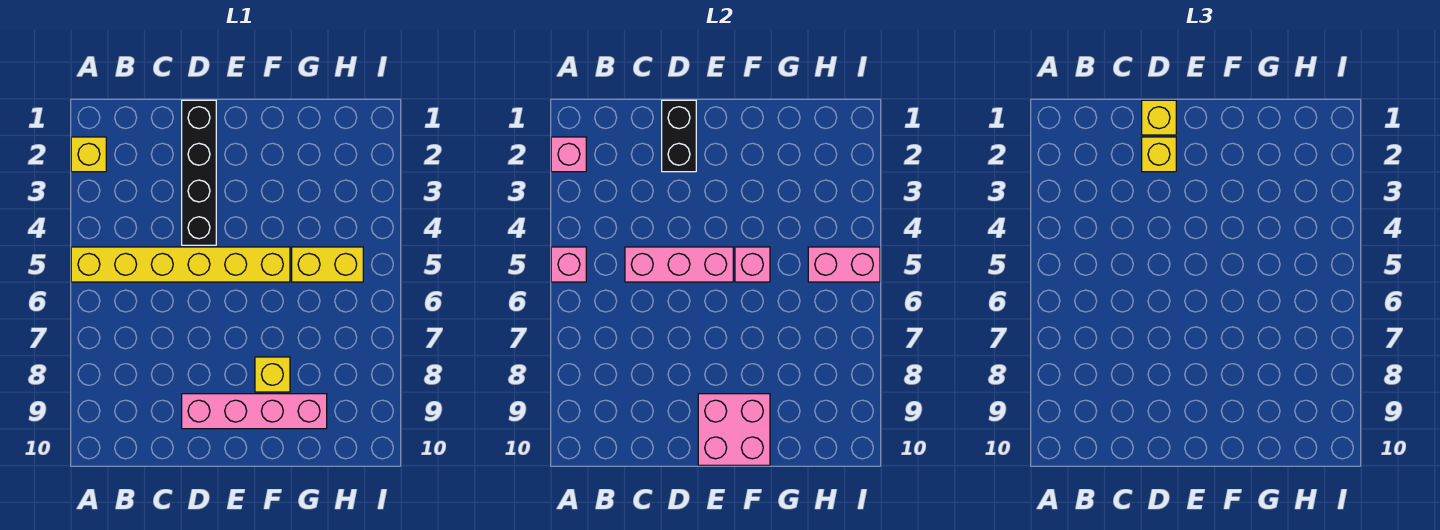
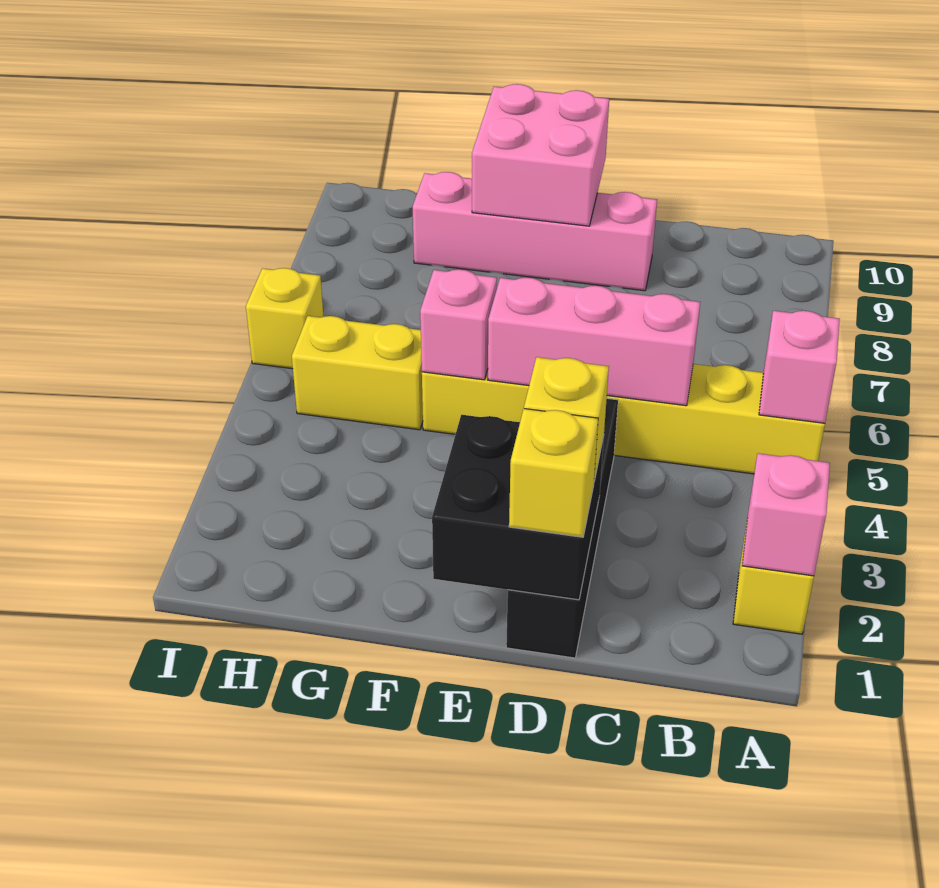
black 1x2 brick [662,100,696,172] -> black 2x2 brick [432,415,604,600]
yellow 1x1 brick [255,357,290,392] -> yellow 1x1 brick moved to [246,268,323,369]
pink 1x2 brick [808,247,880,282] -> none

